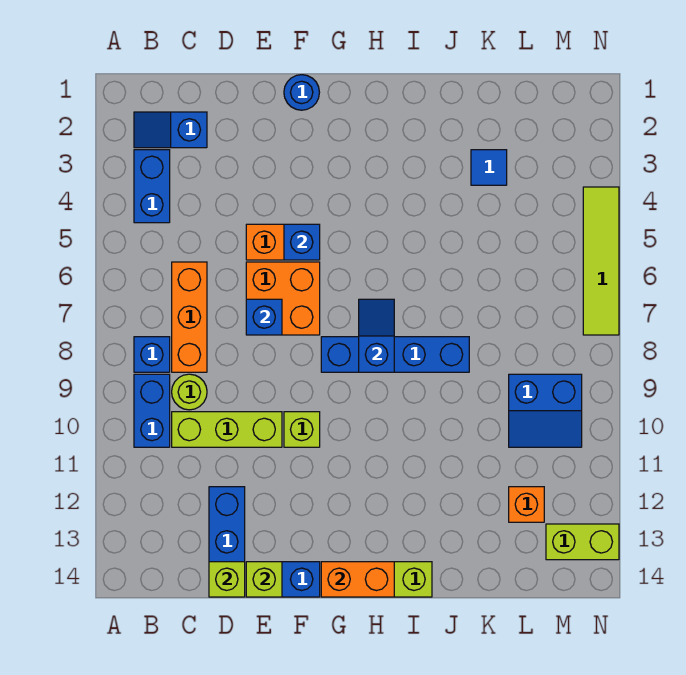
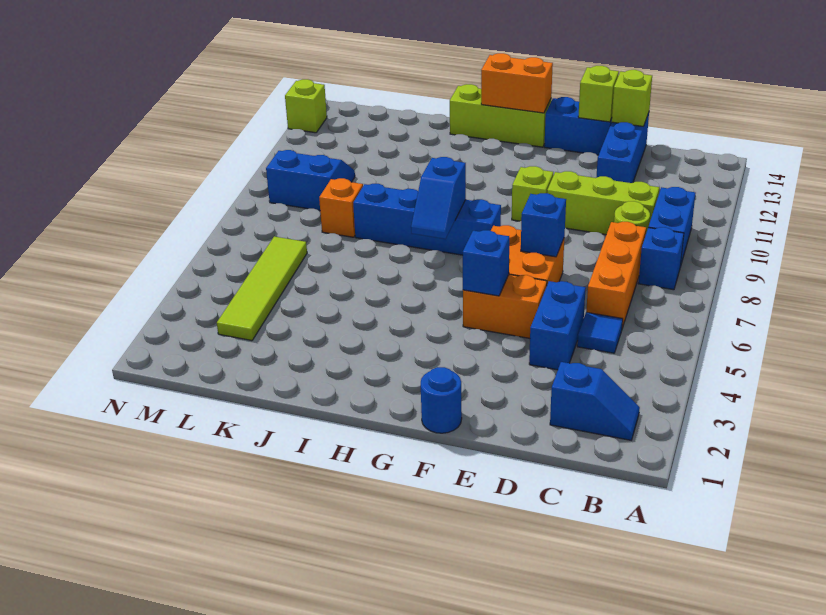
blue 1x2 brick [134,150,170,223] -> blue 1x2 brick moved to [529,281,586,370]
blue 1x1 tile [471,150,507,185] -> blue 1x1 tile moved to [577,312,623,353]
orange 1x1 brick [509,487,544,522] -> orange 1x1 brick moved to [319,178,363,237]
lime 1x2 brick [546,524,619,560] -> lime 1x1 brick [285,79,327,133]
lime 1x4 tile [583,187,619,335] -> lime 1x4 tile moved to [217,236,307,341]

